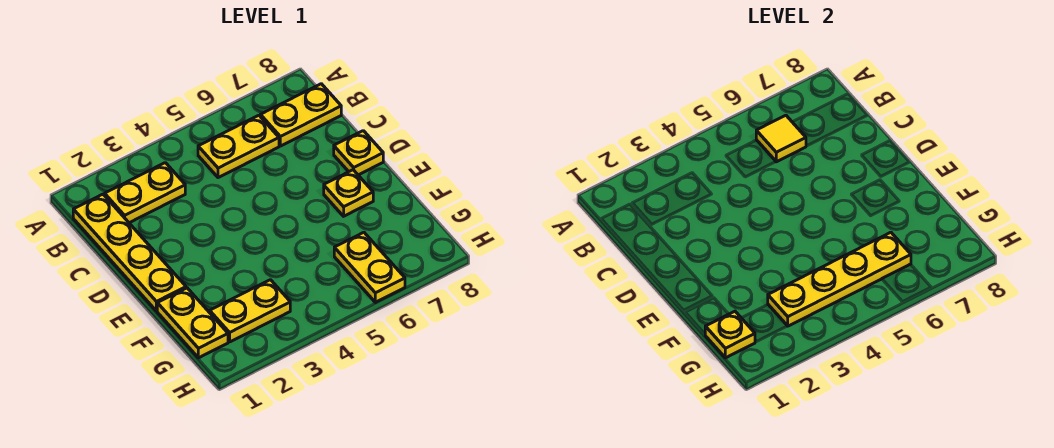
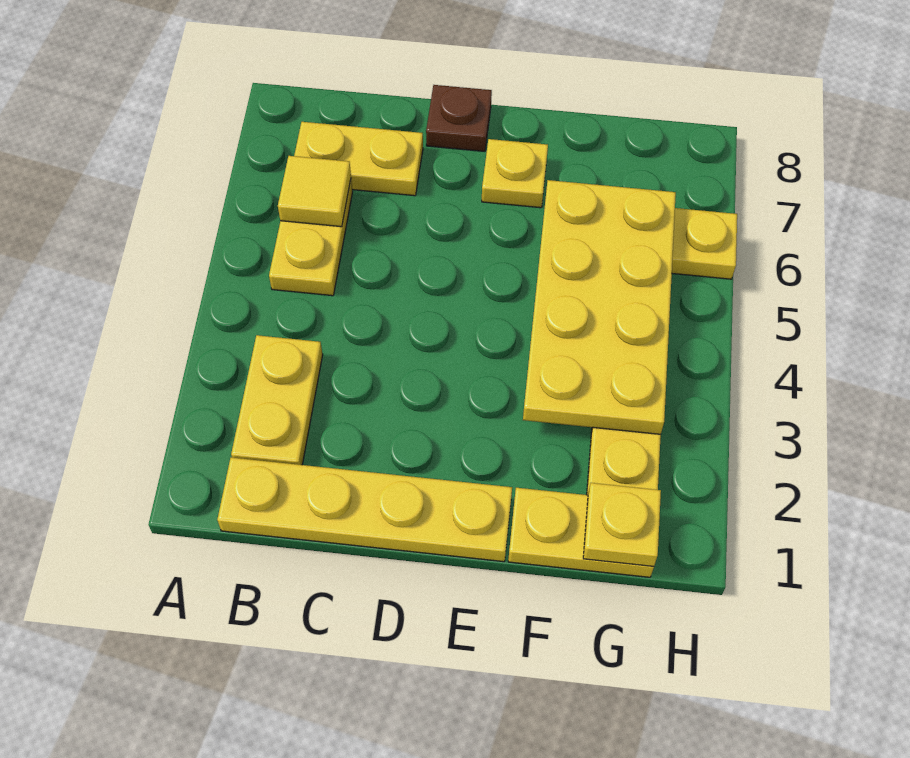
yellow 1x2 plate [260,84,341,146] -> yellow 1x2 plate turned to [294,122,423,196]
yellow 1x1 plate [334,131,383,175] -> brown 1x1 plate [426,85,492,151]
yellow 1x4 plate [768,232,911,326] -> yellow 2x4 plate [523,180,676,434]

